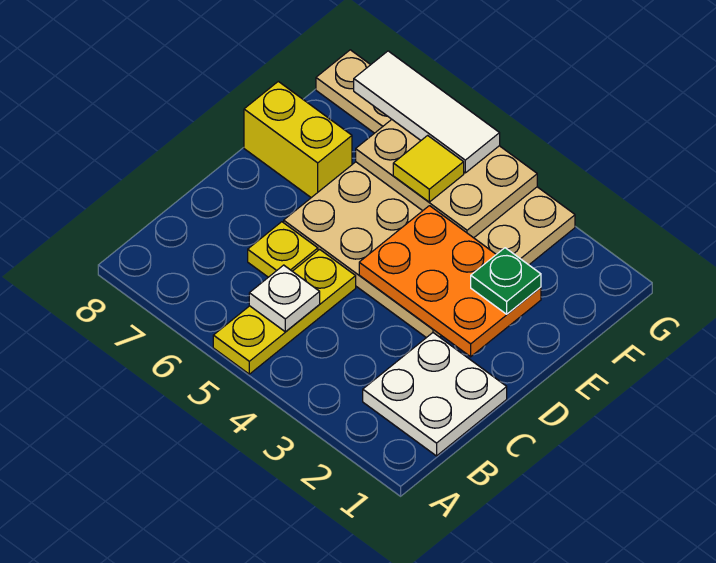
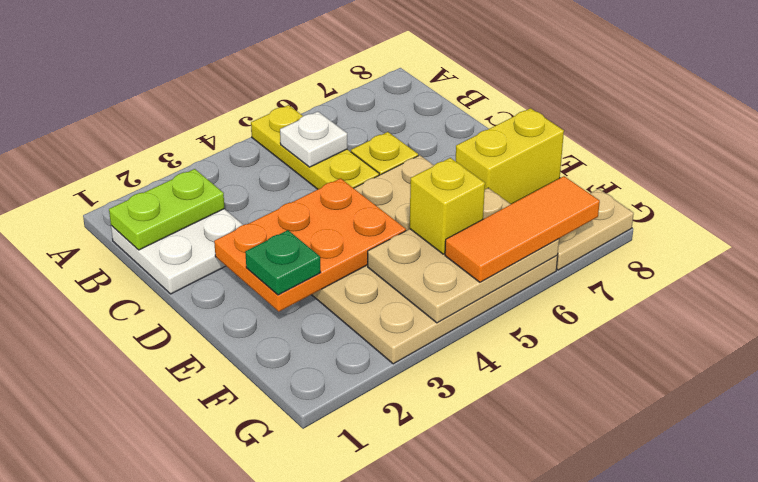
none -> lime 1x2 plate [109,169,225,250]
yellow 1x1 tile [393,135,464,202] -> yellow 1x1 brick [410,158,485,254]
white 1x3 tile [354,51,500,173] -> orange 1x3 tile [445,176,600,282]

